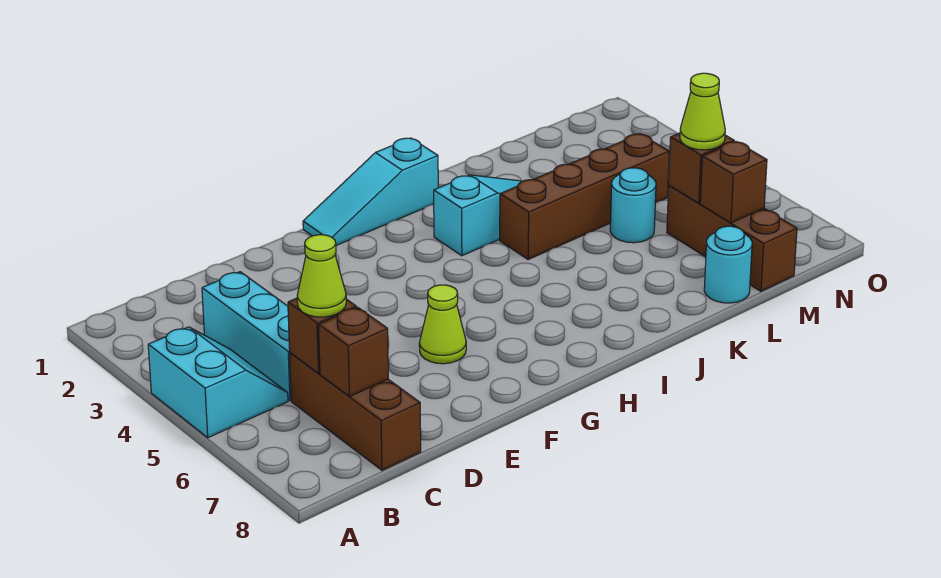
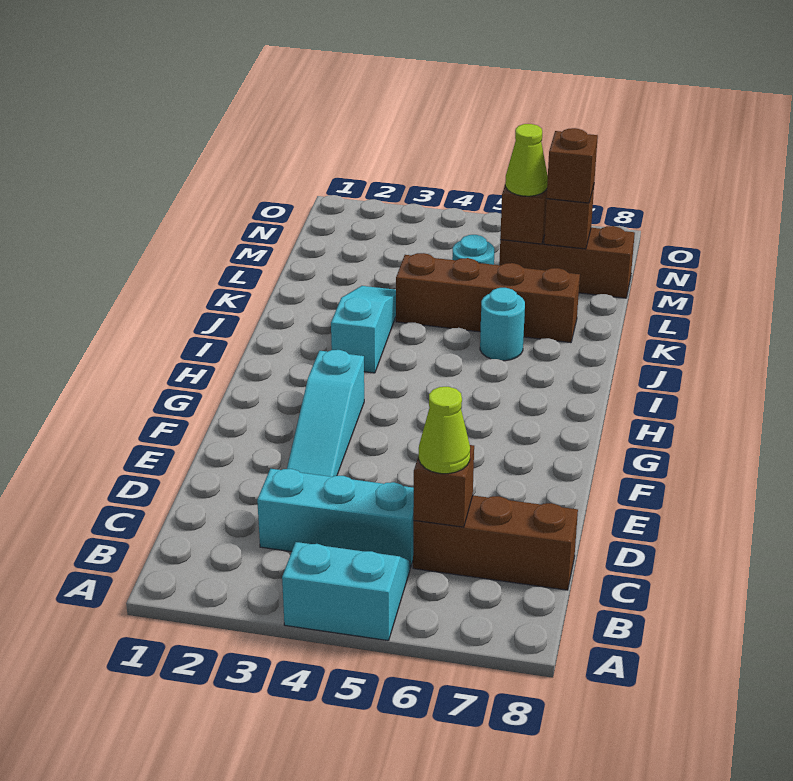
brown 1x1 brick [319,307,388,396] -> brown 1x1 brick moved to [547,128,598,203]
lime 1x1 cone [419,285,466,364] -> none
cyan 1x3 slope [303,138,438,245] -> cyan 1x3 slope moved to [287,350,364,477]
brown 1x4 brick [500,134,669,260] -> brown 1x4 brick turned to [396,253,580,343]
cyan 1x1 round brick [704,226,752,303] -> cyan 1x1 round brick moved to [480,288,525,361]

